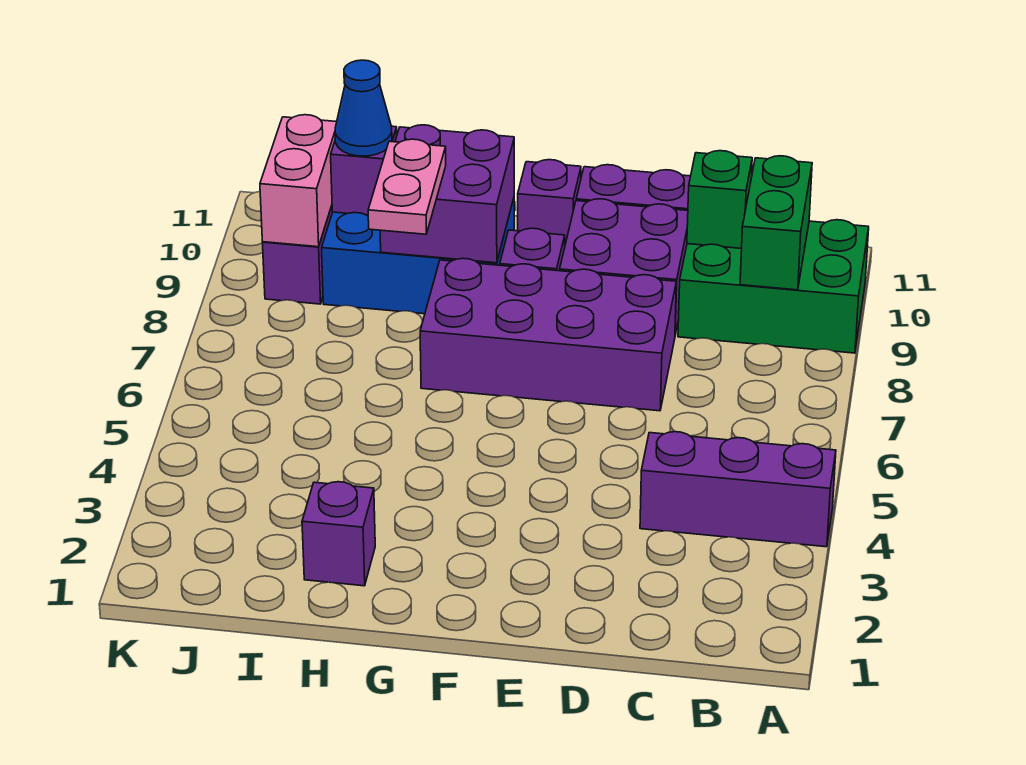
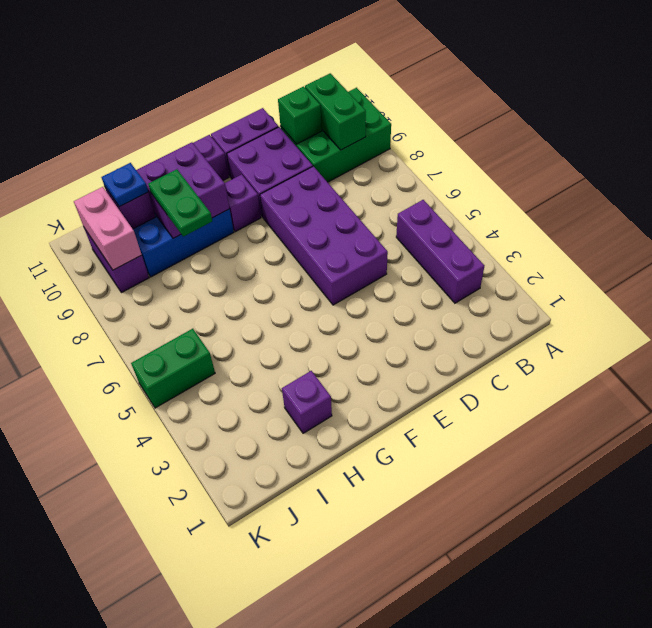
purple 1x3 brick [640,432,836,547] -> purple 1x3 brick turned to [396,200,484,303]
purple 2x4 brick [420,258,676,411] -> purple 2x4 brick turned to [260,166,388,305]
pink 1x2 plate [368,139,446,234] -> green 1x2 plate [148,169,212,237]
blue 1x1 cone [335,60,392,156] -> blue 1x1 plate [102,163,148,207]
none -> green 1x2 brick [131,329,215,408]

